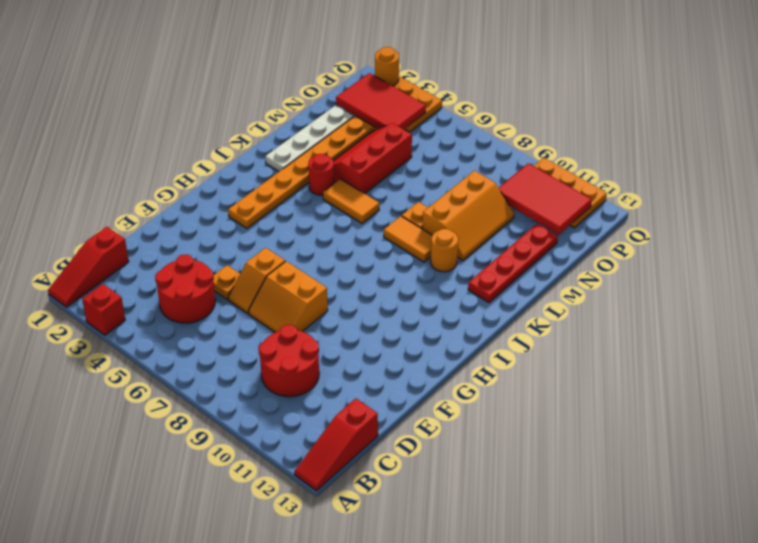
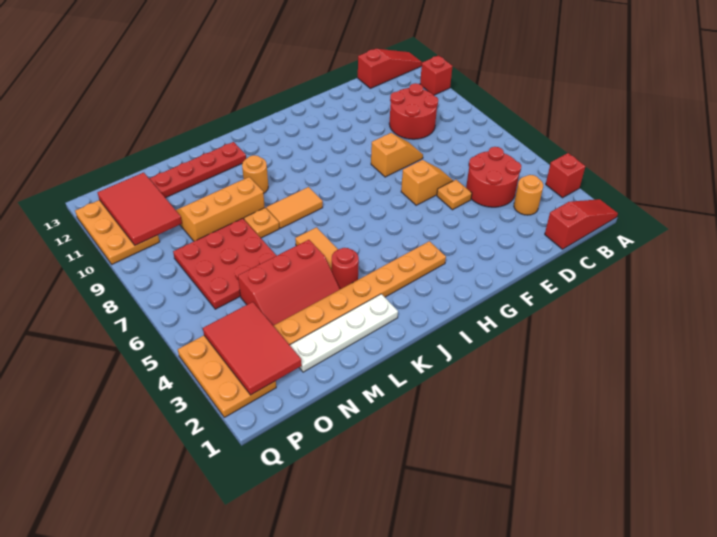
none -> red 1x1 brick [420,55,453,95]
orange 2x2 slope [249,261,328,332] -> orange 1x2 slope [371,133,423,177]
orange 1x2 tile [384,216,432,262] -> orange 1x2 tile turned to [266,187,323,228]
none -> red 3x3 plate [173,218,277,309]
orange 1x1 round brick [375,47,399,86] -> orange 1x1 round brick moved to [514,175,543,215]

